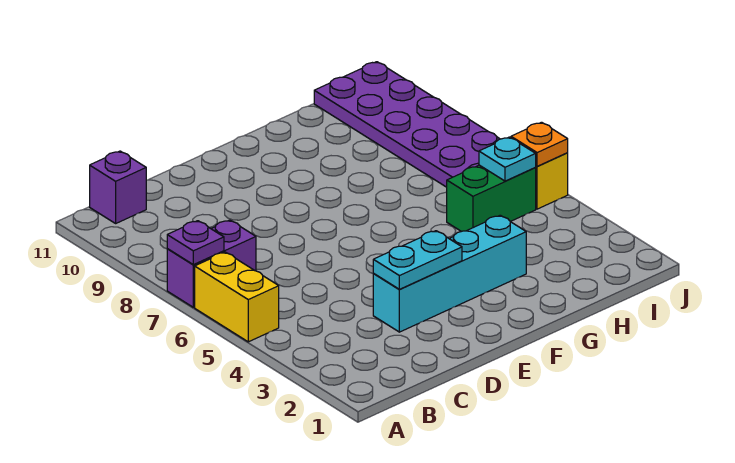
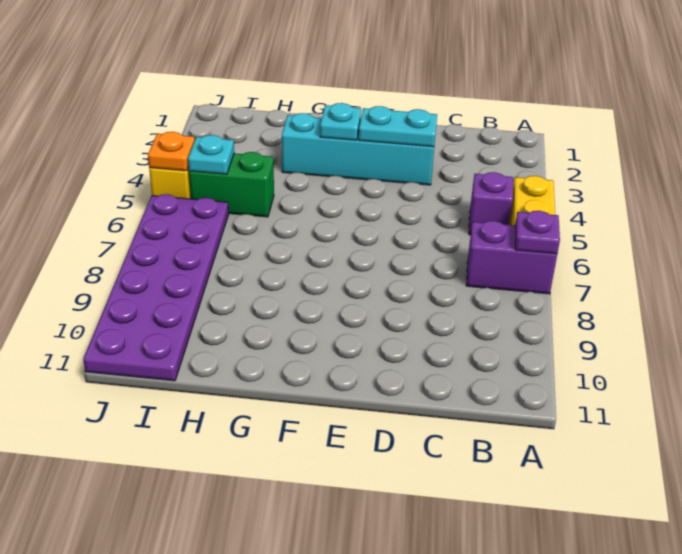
purple 1x1 brick [90,151,146,223] -> purple 1x1 brick moved to [469,172,513,235]
none -> cyan 1x1 plate [320,103,361,140]

